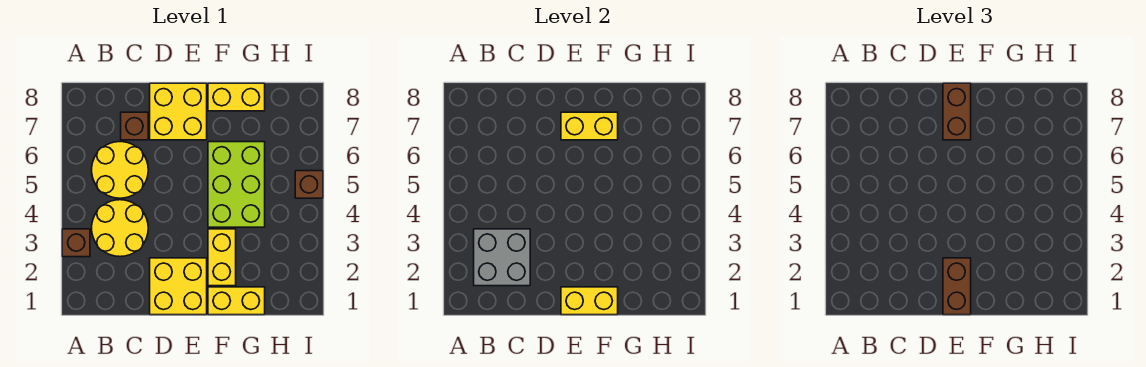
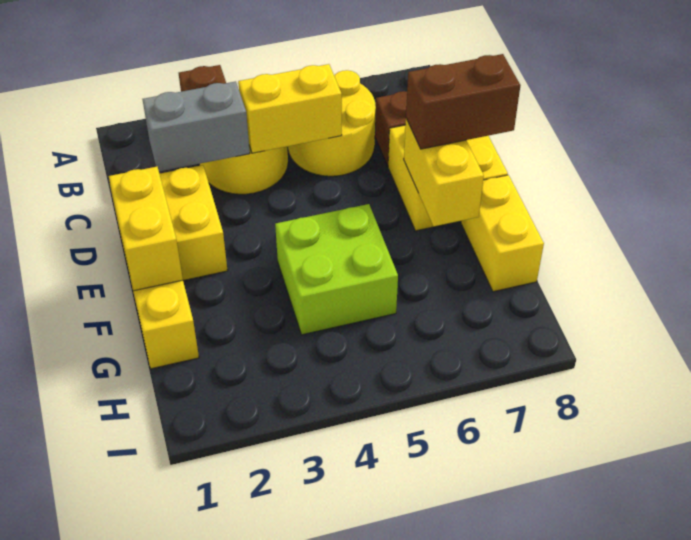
grey 2x2 brick [474,229,530,286] -> grey 1x2 brick [142,81,250,172]
brown 1x2 brick [943,258,971,315] -> none
yellow 1x2 brick [208,229,236,286] -> yellow 1x2 brick moved to [238,64,342,153]
lime 2x3 brick [208,142,265,227] -> lime 2x2 brick [275,204,398,335]
brown 1x1 brick [295,171,323,198] -> none

